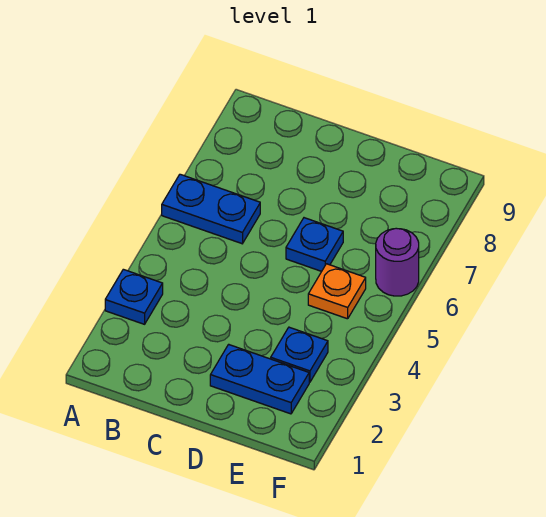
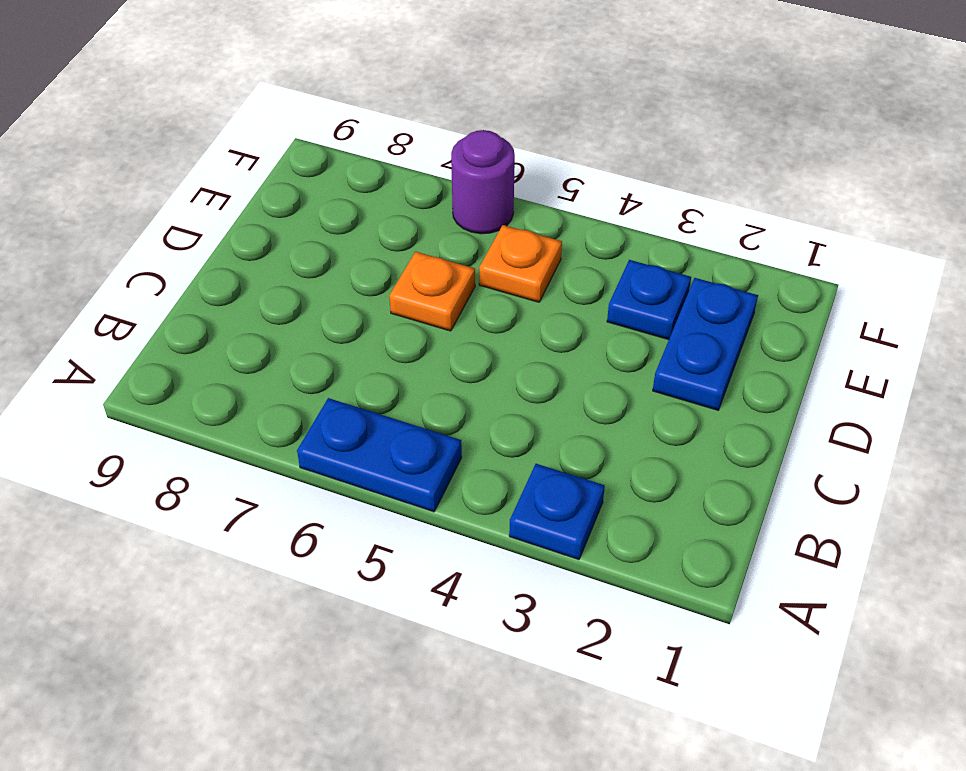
blue 1x2 plate [162,174,260,244] -> blue 1x2 plate turned to [297,398,462,512]
blue 1x1 plate [286,218,343,271] -> orange 1x1 plate [389,252,475,331]

